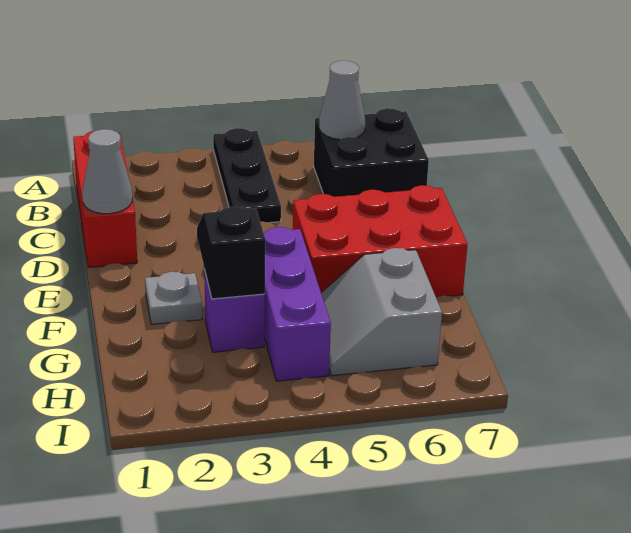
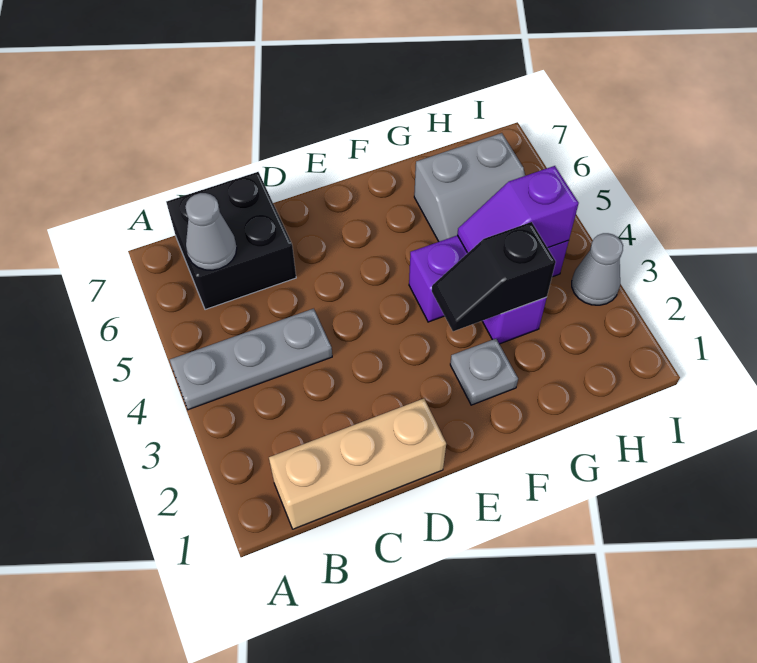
black 1x3 plate [213,128,281,223] -> grey 1x3 plate [170,309,332,410]
red 1x3 brick [73,131,137,267] -> tan 1x3 brick [269,399,446,529]
grey 1x1 cone [82,129,133,214] -> grey 1x1 cone moved to [572,233,623,305]
red 2x3 brick [293,185,467,297] -> none
none -> purple 1x2 slope [457,166,579,253]

